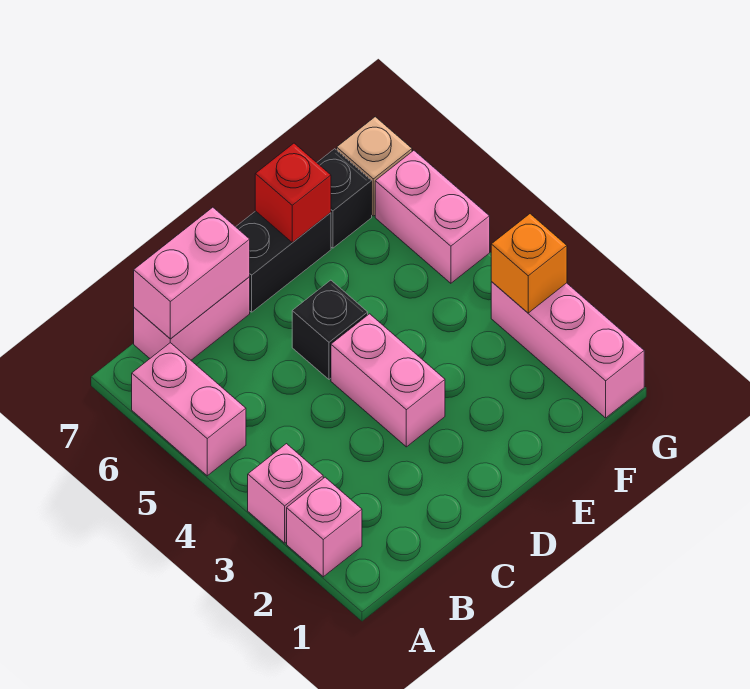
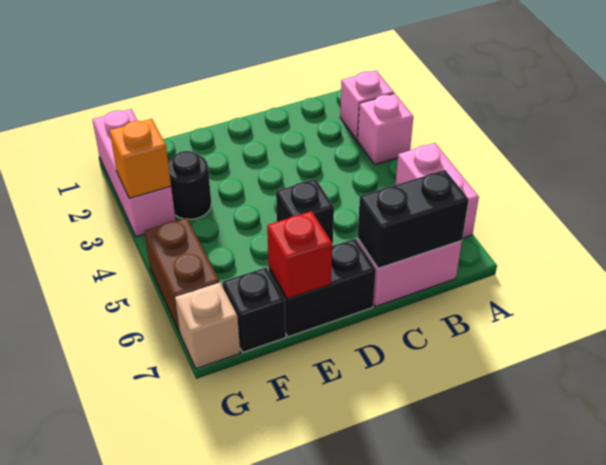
pink 1x2 brick [134,207,250,339] -> black 1x2 brick [357,170,469,268]
pink 1x2 brick [331,314,445,447] -> none
none -> black 1x1 round brick [168,151,211,219]
pink 1x2 brick [375,151,490,283] -> brown 1x2 brick [144,218,219,333]

